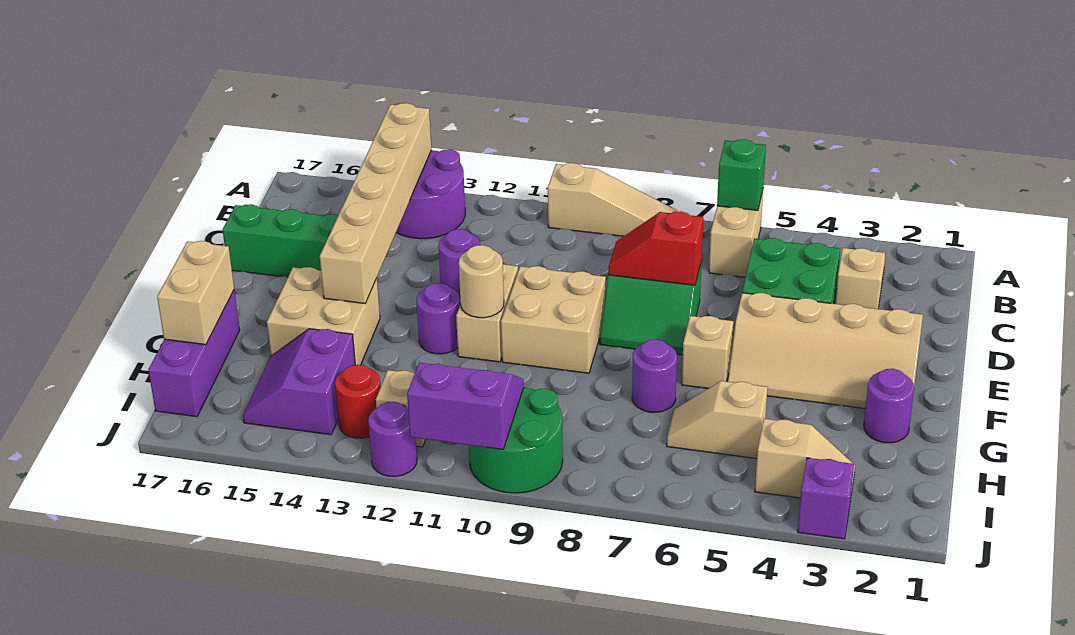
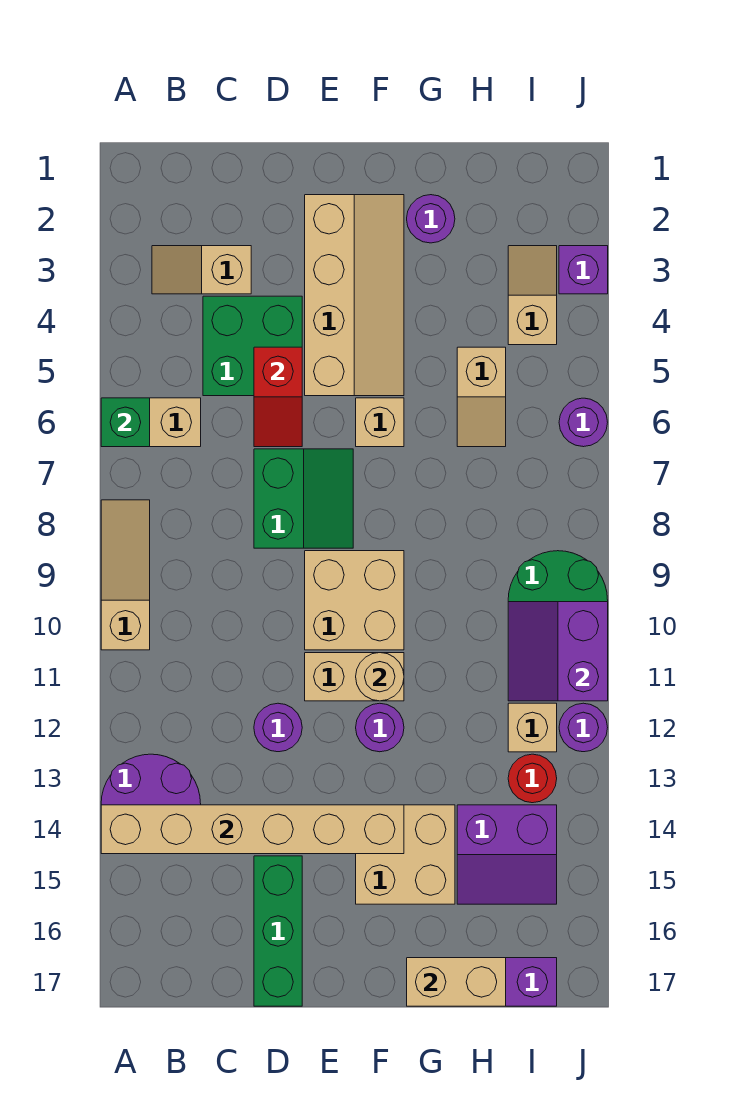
red 1x2 slope [608,211,703,285] -> red 1x2 slope moved to [254,347,302,447]
purple 1x1 round brick [632,340,677,412] -> purple 1x1 round brick moved to [559,398,608,447]

